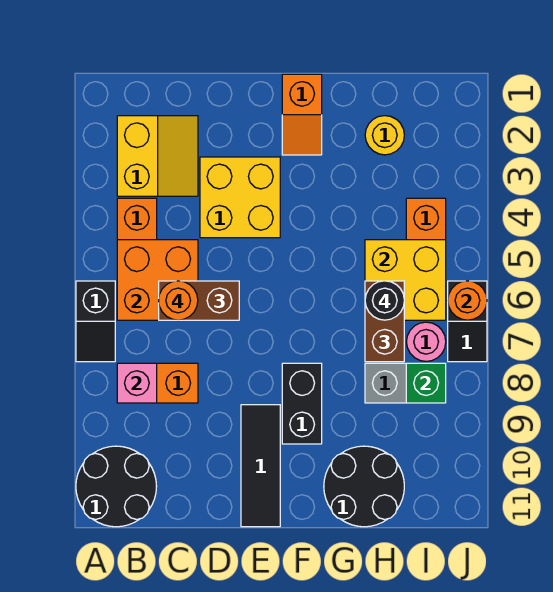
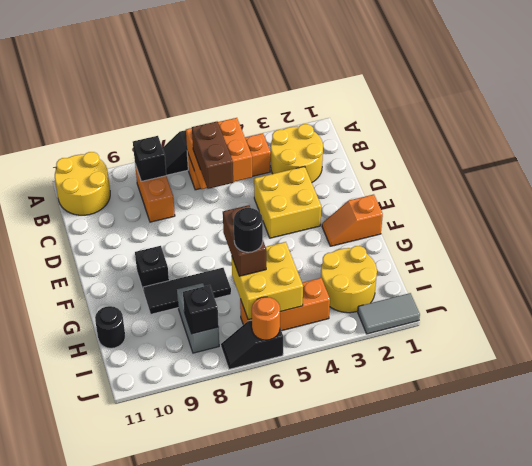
black 2x2 round brick [76,446,157,527] -> yellow 2x2 round brick [55,152,110,215]
yellow 2x2 slope [117,116,198,196] -> yellow 2x2 round brick [270,124,323,182]
pink 1x1 brick [117,363,157,403] -> black 1x1 brick [133,136,166,181]
orange 1x1 round brick [159,281,198,320] -> none
black 1x3 tile [241,405,280,527] -> black 1x3 tile moved to [143,268,231,314]
black 1x2 brick [282,363,322,444] -> black 1x1 brick [135,246,169,292]
black 2x2 round brick [324,446,404,527] -> black 1x1 round brick [95,306,125,348]
yellow 1x1 round brick [365,116,404,155] -> yellow 2x2 round brick [321,246,377,313]
brown 1x2 brick [365,281,404,362] -> brown 1x2 brick turned to [223,205,266,276]
pink 1x1 round brick [407,322,446,361] -> none
green 1x1 brick [406,363,446,403] -> black 1x1 brick [183,285,219,334]
none -> grey 1x2 tile [358,293,420,334]

